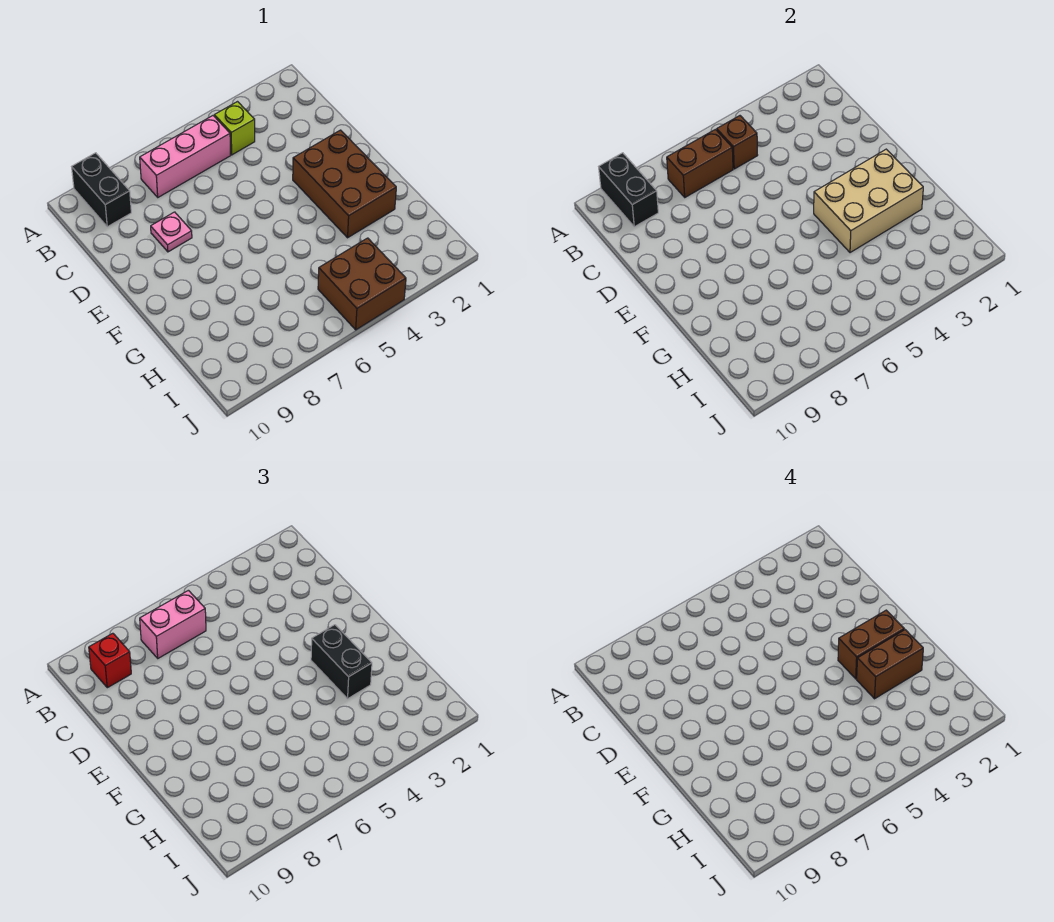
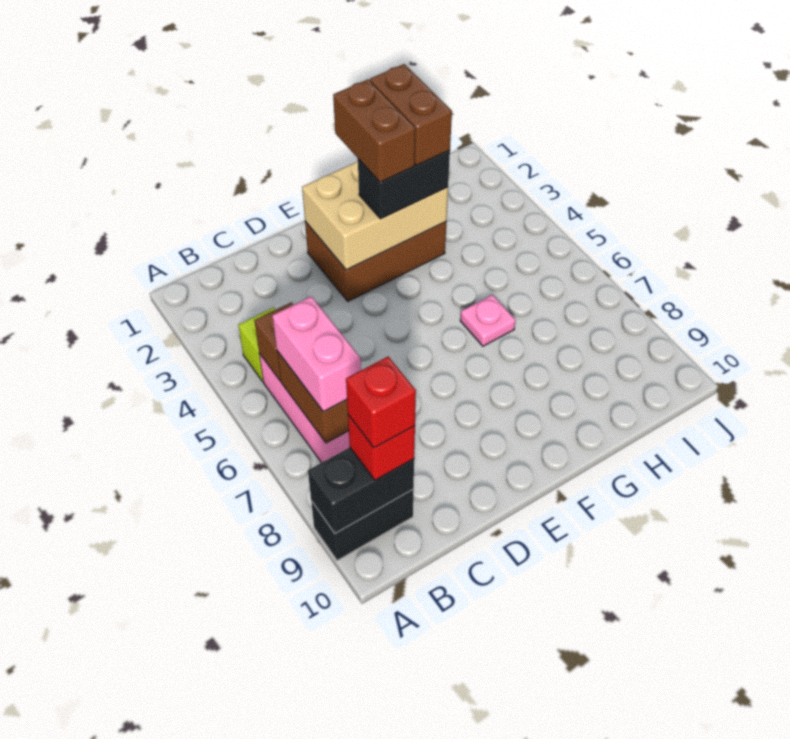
none -> red 1x1 brick [346,357,416,448]
pink 1x1 plate [151,212,192,252] -> pink 1x1 plate moved to [460,295,516,346]
tan 2x3 brick [814,149,923,253] -> tan 2x3 brick turned to [302,161,448,270]
brown 2x2 brick [318,238,406,330] -> none

